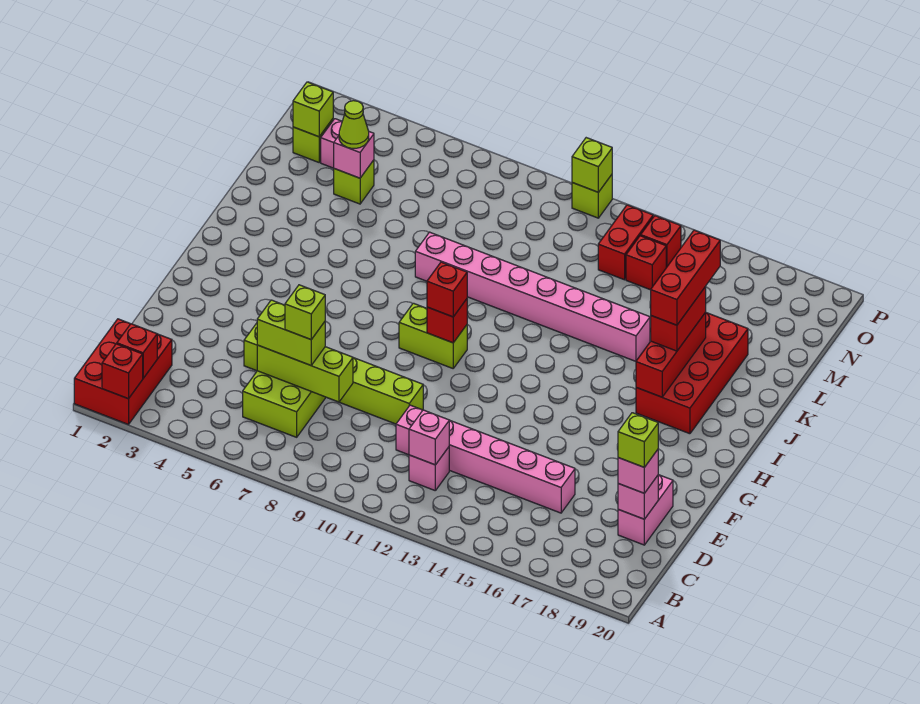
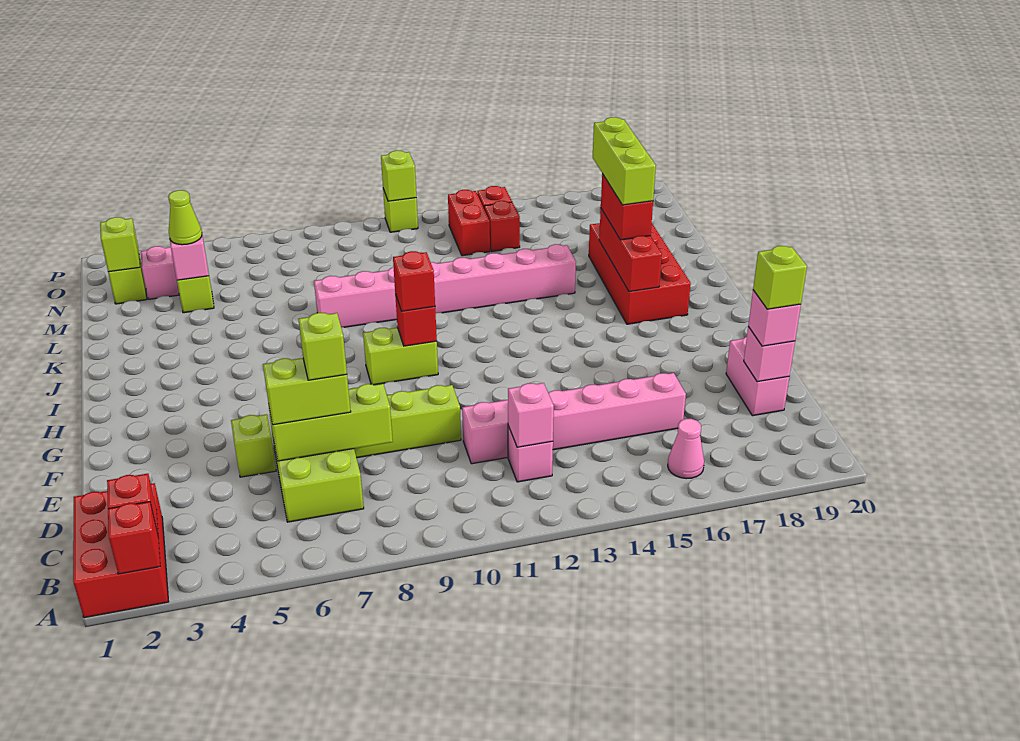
none -> pink 1x1 cone [668,419,704,479]
red 1x3 brick [651,230,720,325] -> lime 1x3 brick [593,117,656,205]

